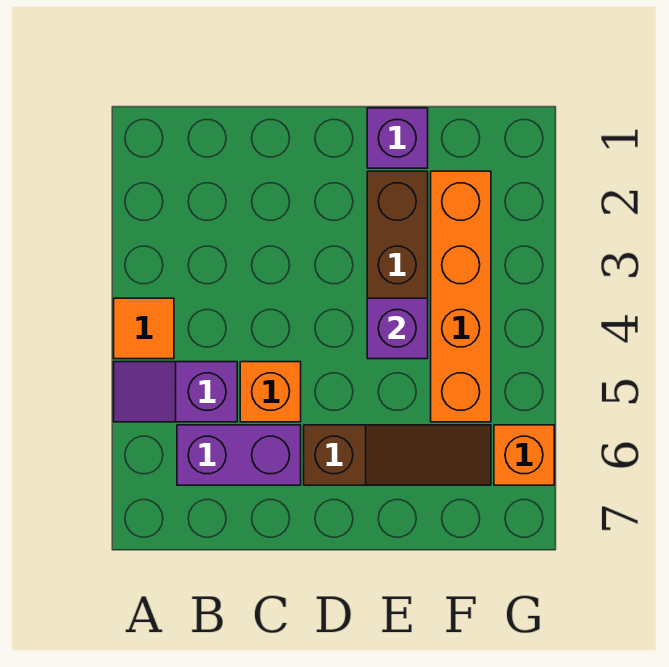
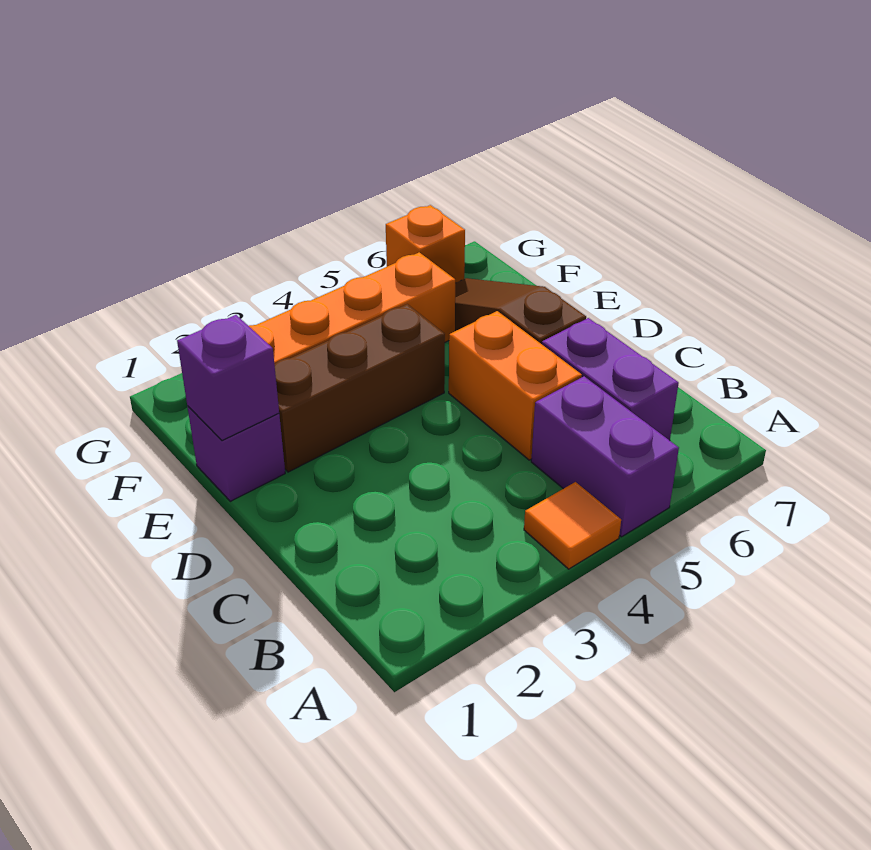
purple 1x2 slope [114,362,237,422] -> purple 1x2 brick [531,376,679,537]
orange 1x1 brick [240,362,301,422] -> orange 1x2 brick [449,311,582,460]
purple 1x1 brick [367,298,428,359] -> purple 1x1 brick moved to [177,315,279,441]

